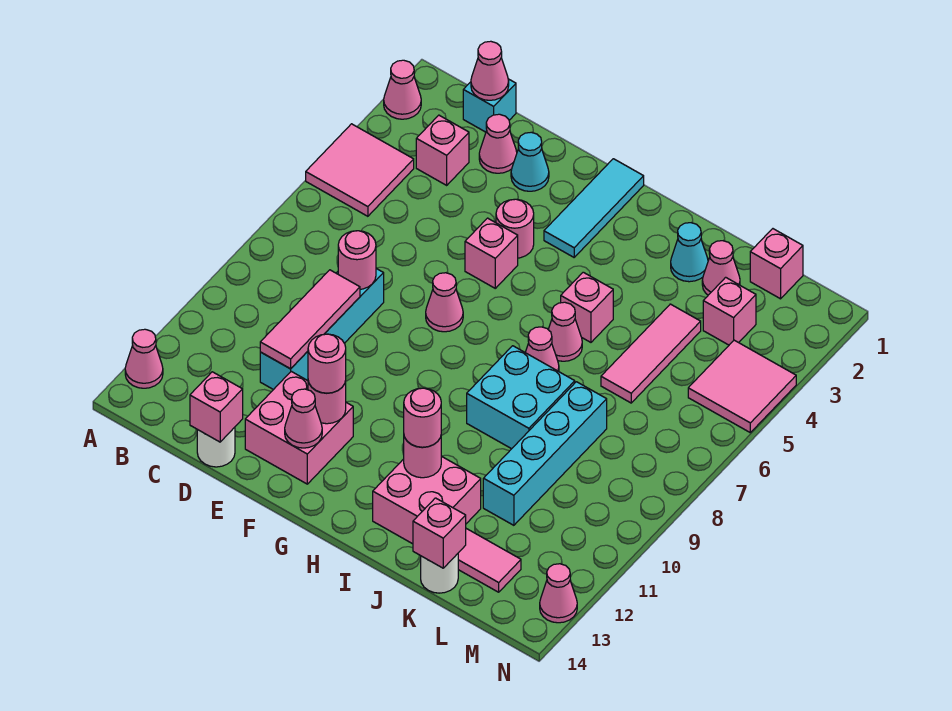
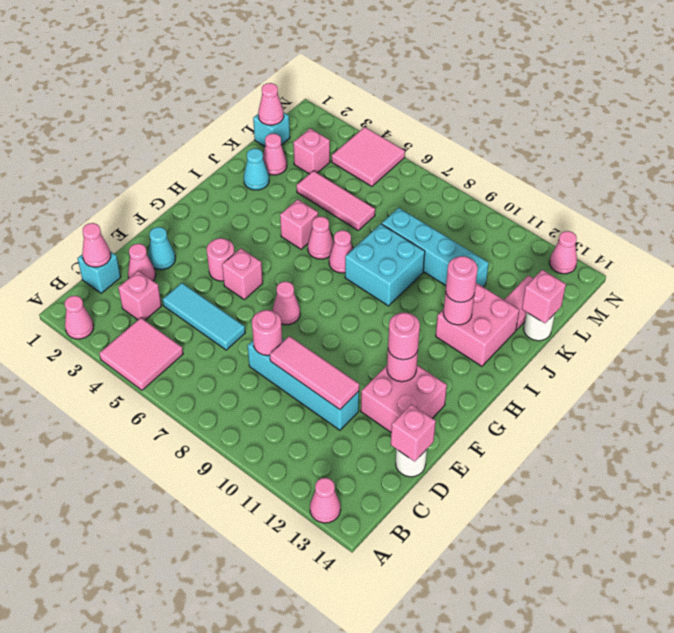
pink 1x1 cone [285,389,322,448] -> pink 1x1 cone moved to [258,83,284,125]
cyan 1x3 tile [544,159,644,257] -> cyan 1x3 tile moved to [163,283,245,350]
pink 1x1 brick [750,229,803,299] -> cyan 1x1 brick [253,113,290,146]

